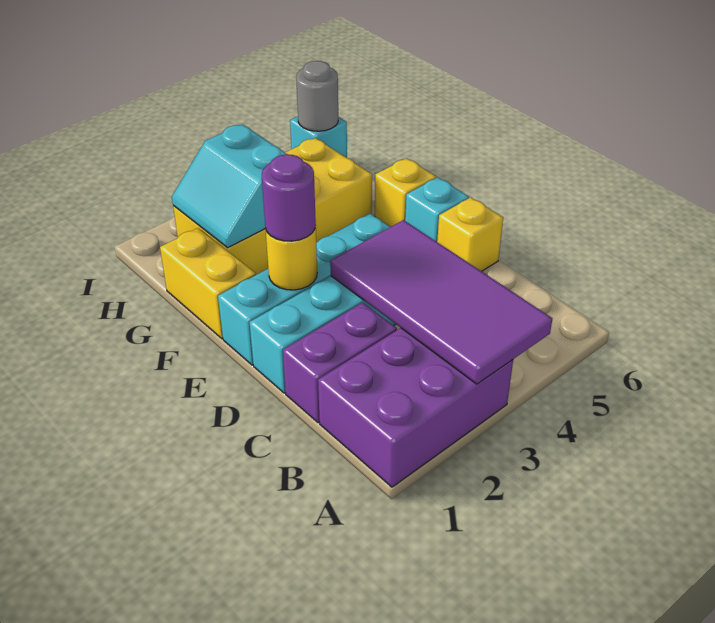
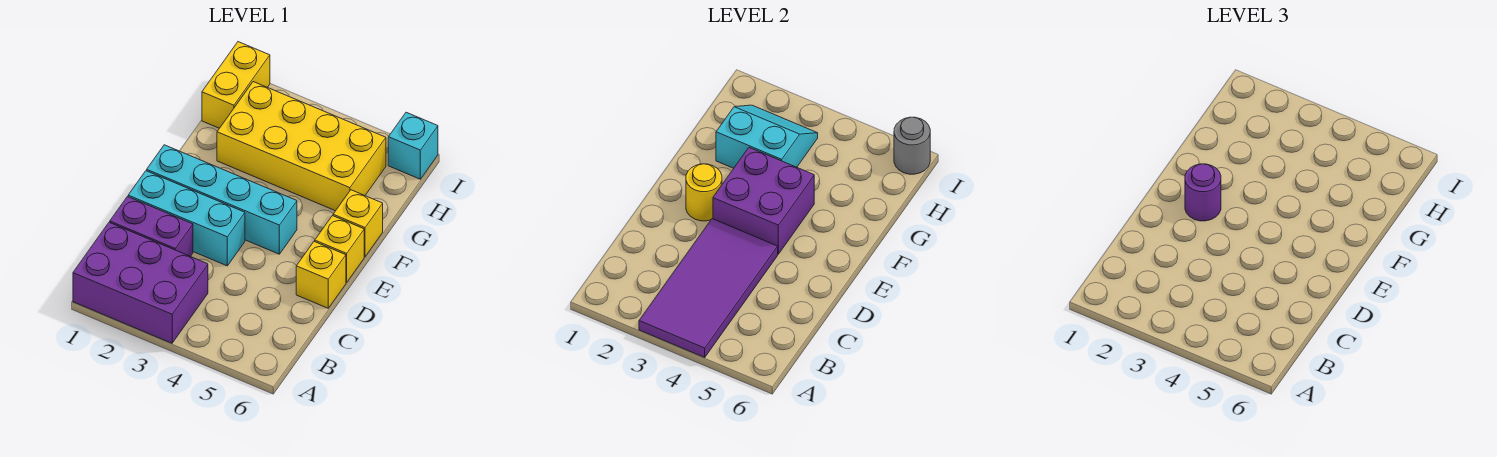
none -> purple 2x2 brick [713,147,814,254]
cyan 1x1 brick [405,177,469,242] -> yellow 1x1 brick [315,216,364,282]
yellow 1x2 brick [160,228,256,339] -> yellow 1x2 brick moved to [202,42,270,128]
cyan 2x2 slope [172,124,287,248] -> cyan 2x2 slope turned to [716,105,818,168]

